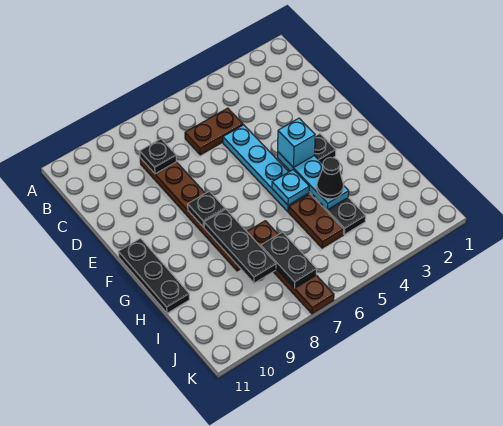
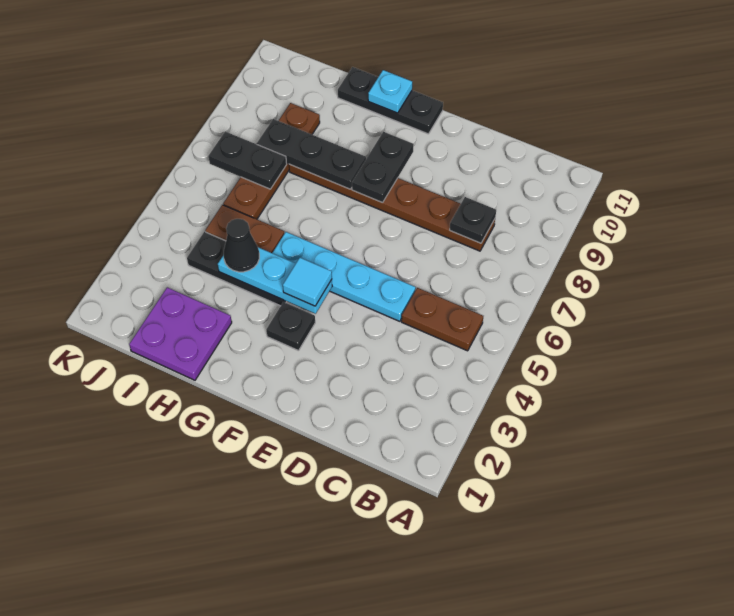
brown 1x2 plate [185,108,243,155] -> brown 1x2 plate turned to [401,288,483,351]
cyan 1x1 brick [278,118,315,168] -> cyan 1x1 tile [283,258,332,306]
black 1x1 plate [188,191,225,228] -> black 1x2 plate [352,132,414,203]
cyan 1x1 plate [272,170,309,205] -> cyan 1x1 plate moved to [368,70,412,113]
none -> purple 2x2 plate [129,287,232,380]
brown 1x4 plate [247,221,334,314] -> brown 1x4 plate turned to [223,103,320,219]

